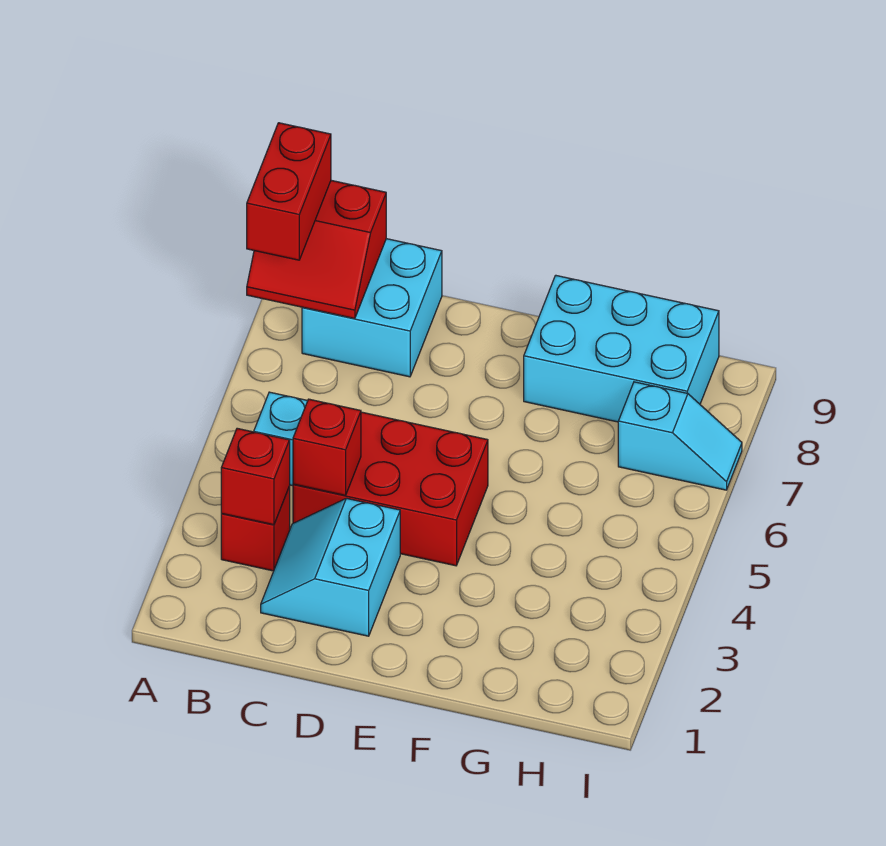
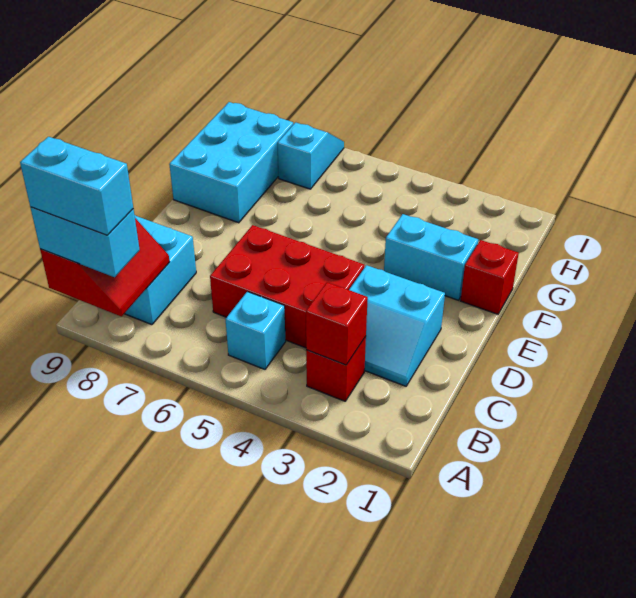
red 1x2 brick [247,123,331,260] -> cyan 1x2 brick [30,207,140,277]
none -> cyan 1x2 brick [20,137,133,235]
red 2x3 brick [293,412,488,566] -> red 2x3 brick turned to [210,225,364,348]
red 1x1 brick [293,399,361,495] -> red 1x1 brick moved to [461,240,519,314]
none -> cyan 1x2 brick [384,214,478,300]

